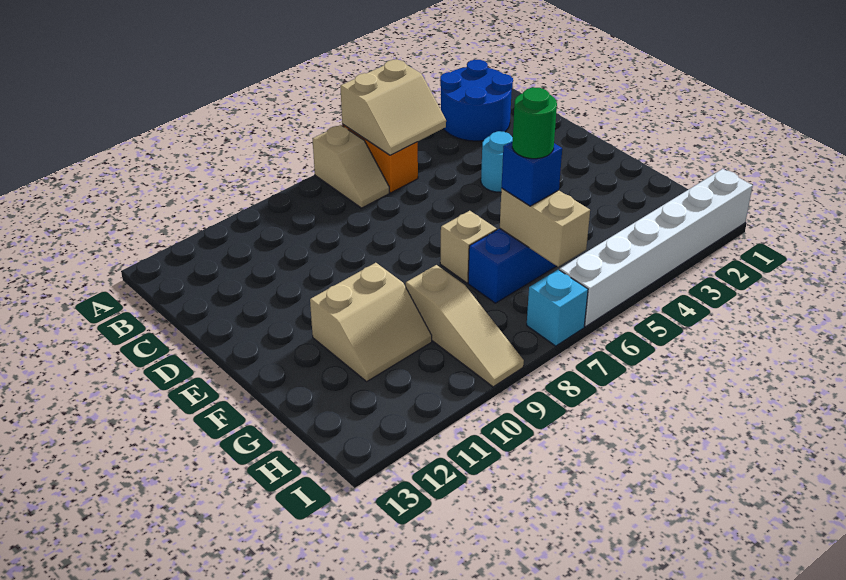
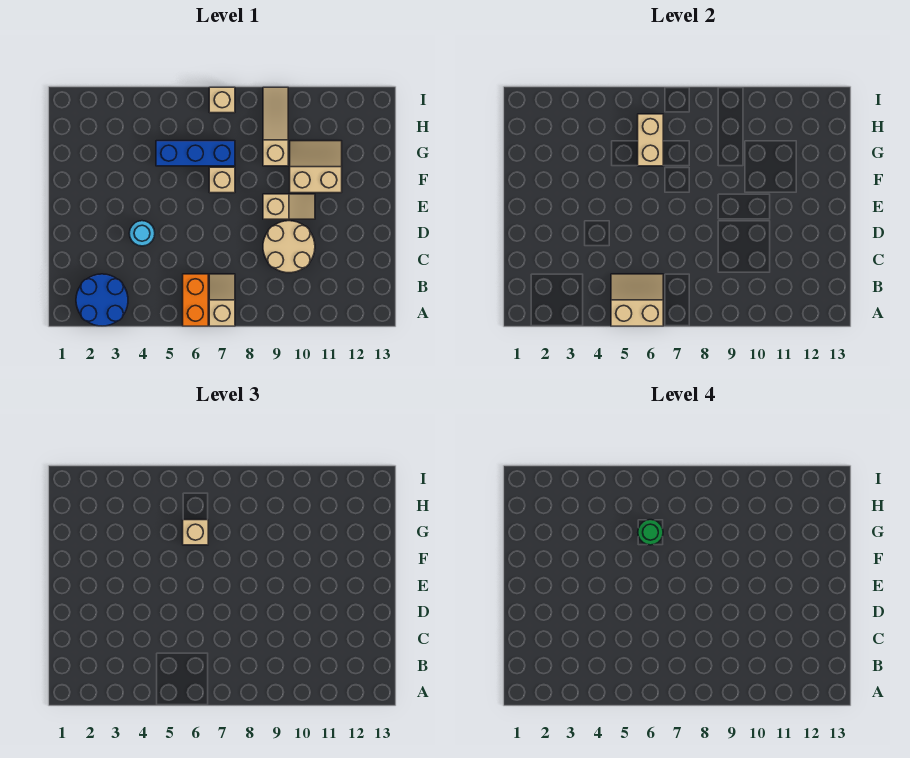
none -> tan 2x2 round brick [263,221,315,273]
none -> tan 1x2 slope [263,194,315,219]
blue 1x1 brick [502,142,562,206] -> tan 1x1 brick [183,520,208,545]
white 1x6 brick [559,169,752,327] -> none
cyan 1x1 brick [527,270,588,346] -> tan 1x1 brick [209,87,235,113]

